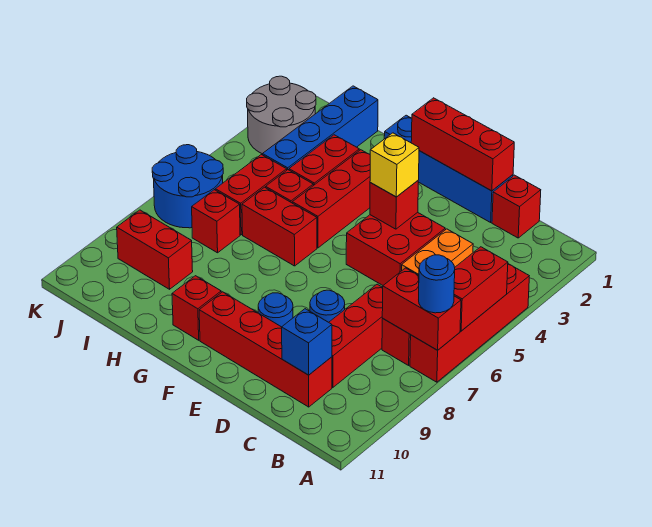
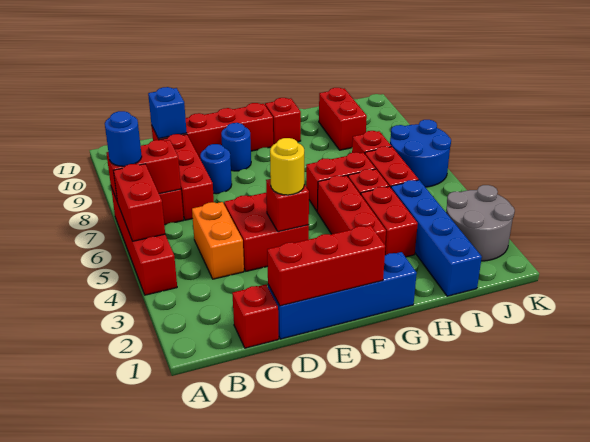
yellow 1x1 brick [370,133,419,197] -> yellow 1x1 round brick [270,138,304,195]
red 1x2 brick [117,210,193,289] -> red 1x2 brick turned to [319,88,367,150]

